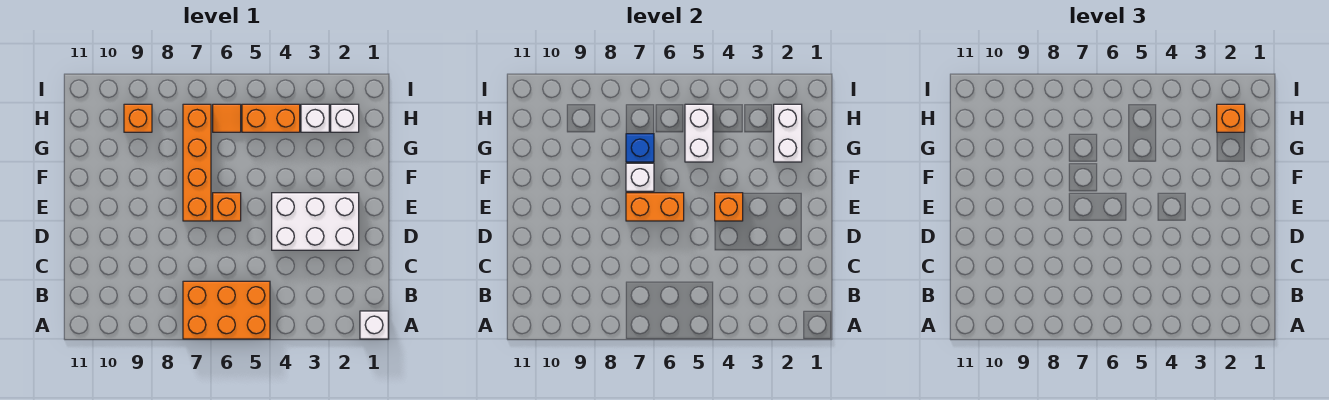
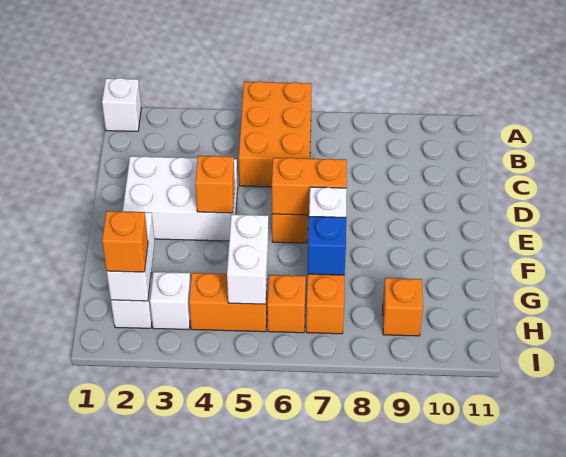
orange 2x3 brick [183,281,270,339] -> orange 2x3 brick turned to [239,81,312,187]
orange 1x1 tile [213,104,241,132] -> orange 1x1 brick [267,275,306,333]

